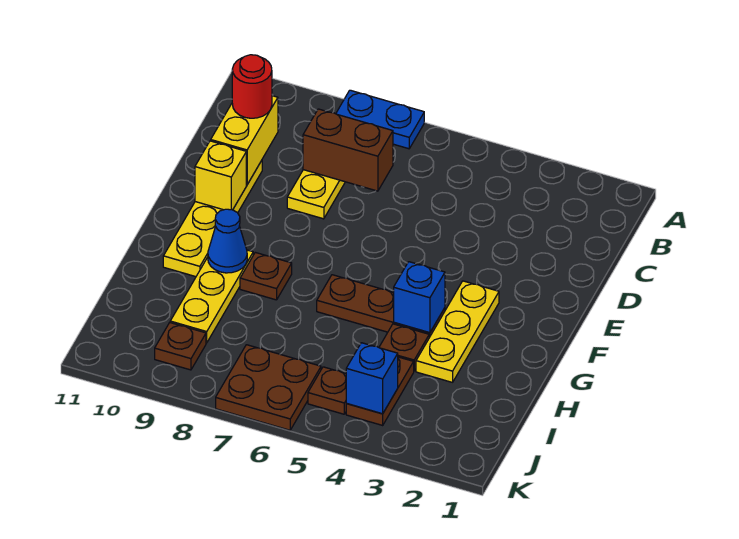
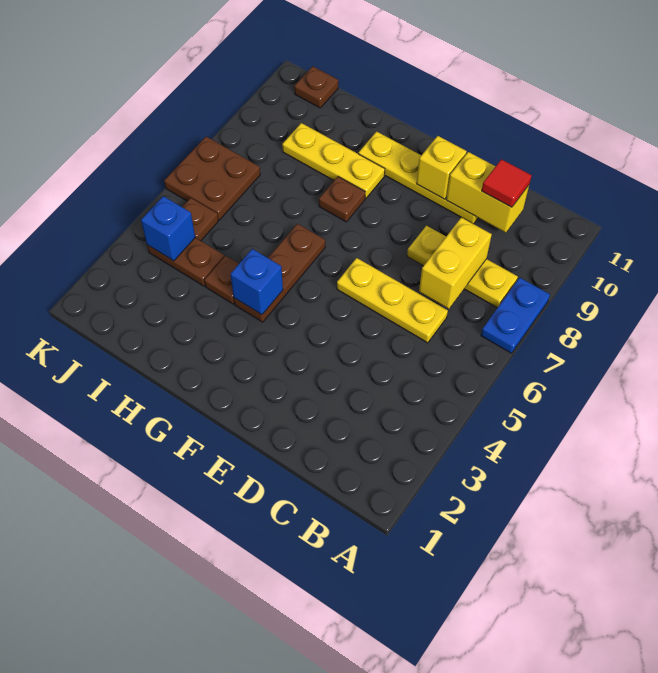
brown 1x2 brick [303,109,393,191] -> yellow 1x2 brick [419,218,492,309]
red 1x1 round brick [232,55,272,118] -> red 1x1 tile [482,159,532,207]
yellow 1x3 plate [416,281,499,382] -> yellow 1x3 plate moved to [337,258,448,343]
blue 1x1 cone [208,209,247,273] -> none
brown 1x1 plate [155,323,206,370] -> brown 1x1 plate moved to [294,66,338,108]

